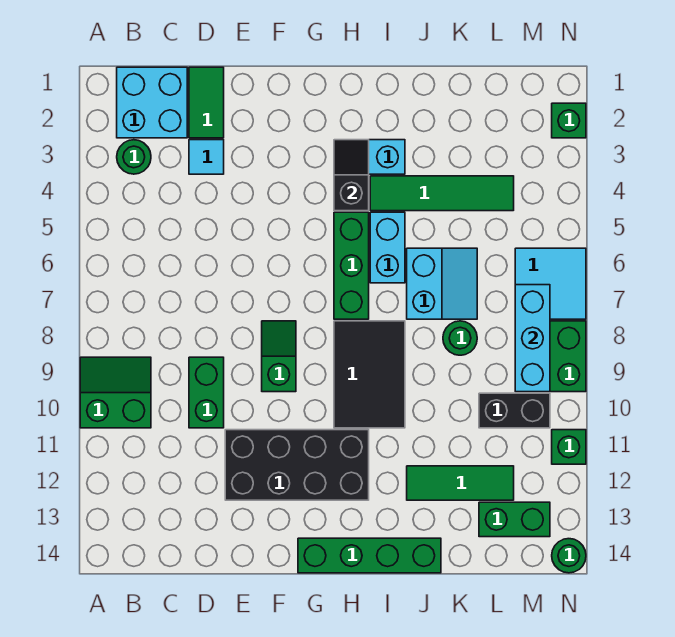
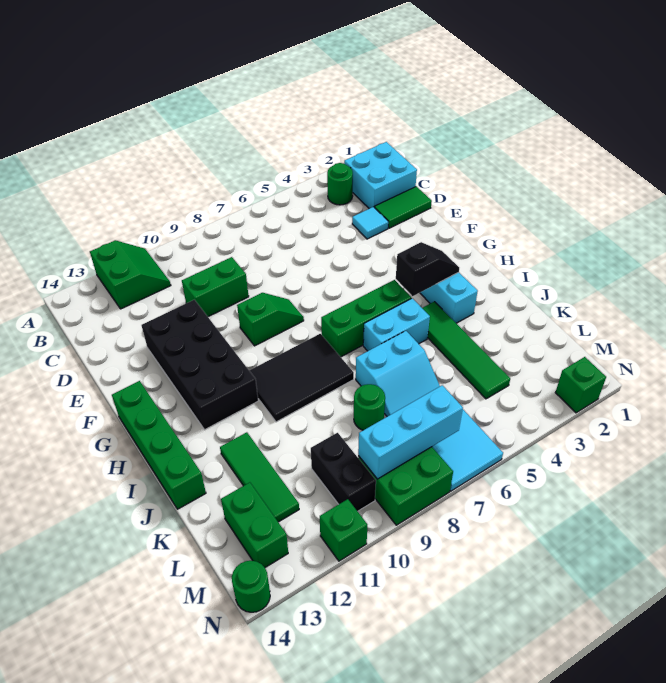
green 2x2 slope [80,357,151,428] -> green 2x2 slope moved to [90,240,171,309]

